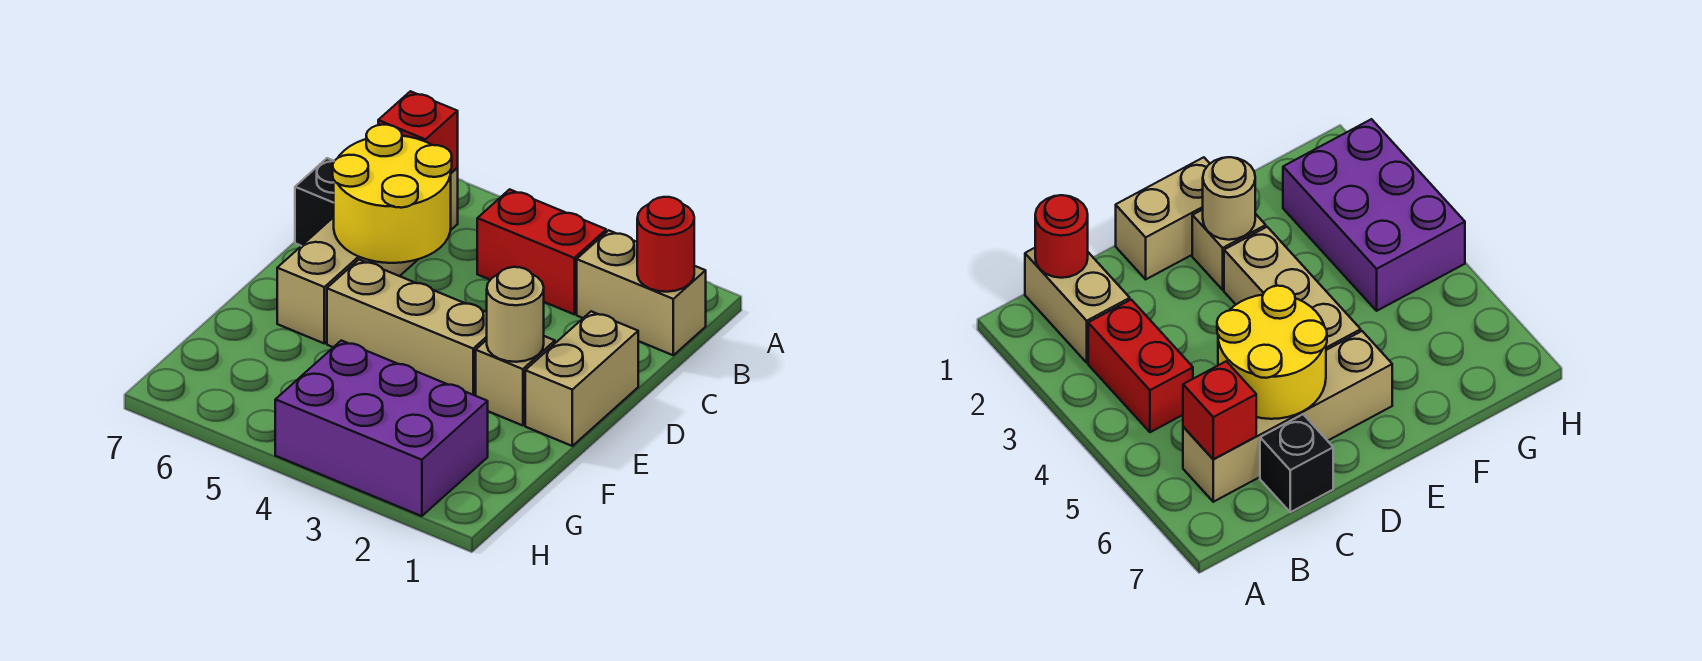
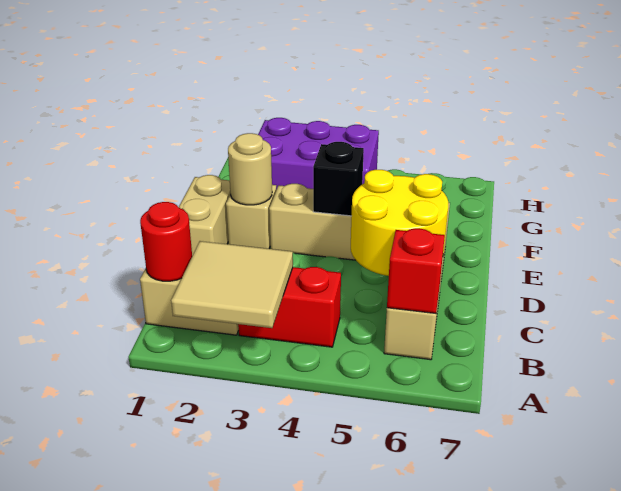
none -> tan 2x2 tile [171,241,293,328]
black 1x1 brick [295,158,334,246] -> black 1x1 brick moved to [313,142,364,216]

